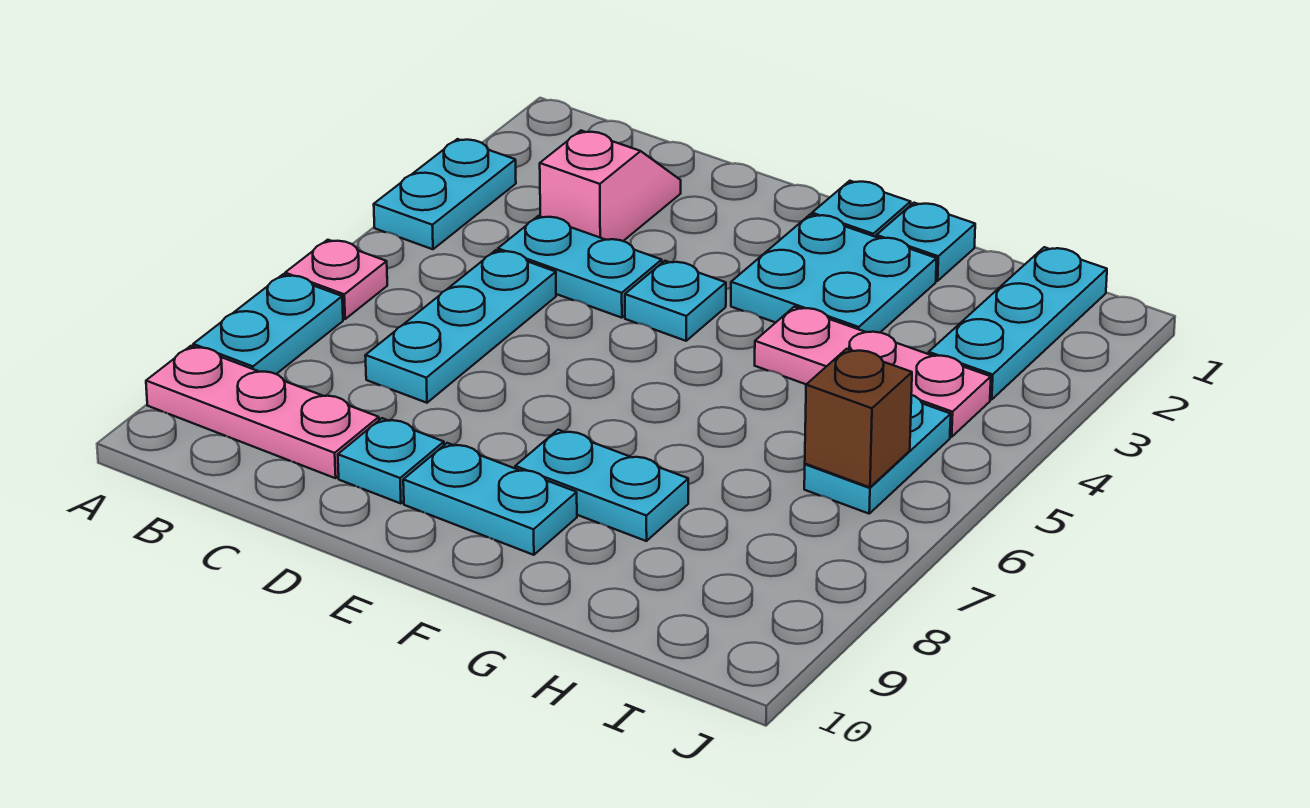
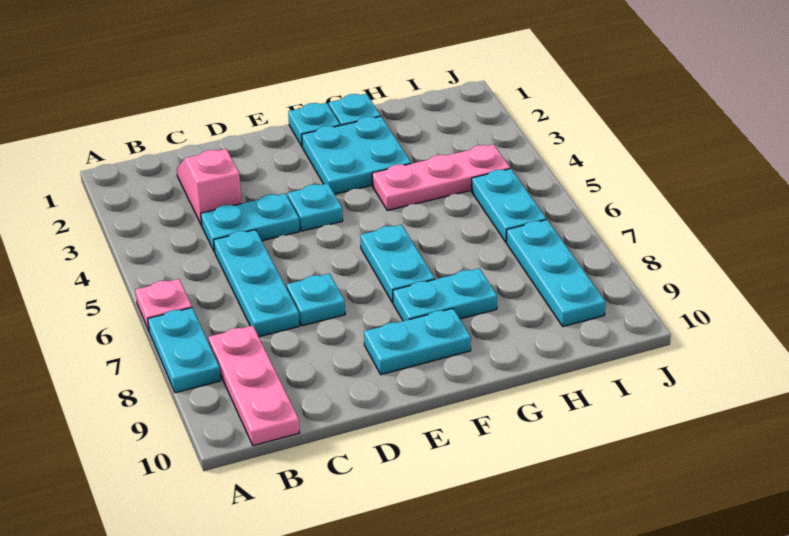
cyan 1x2 plate [374,139,516,249] -> cyan 1x2 plate moved to [360,225,435,303]
pink 1x3 plate [146,346,379,478] -> pink 1x3 plate turned to [208,326,299,446]
cyan 1x1 plate [338,418,444,504] -> cyan 1x1 plate moved to [287,274,345,326]
cyan 1x3 plate [929,247,1107,400] -> cyan 1x3 plate moved to [506,220,605,326]
brown 1x1 brick [805,349,912,487] -> none

